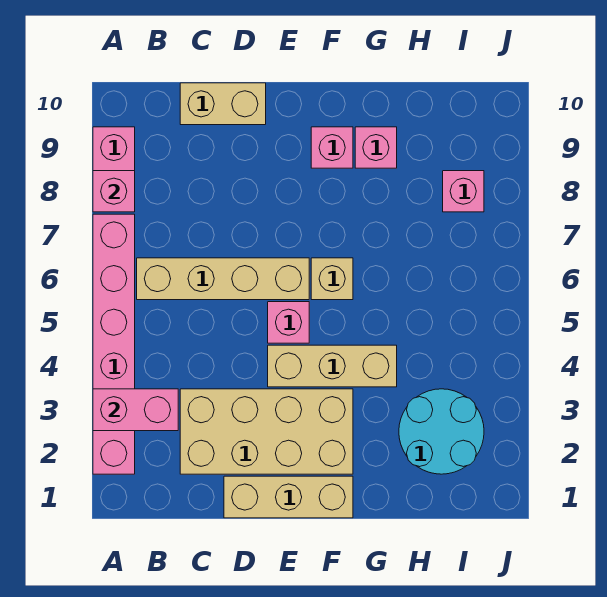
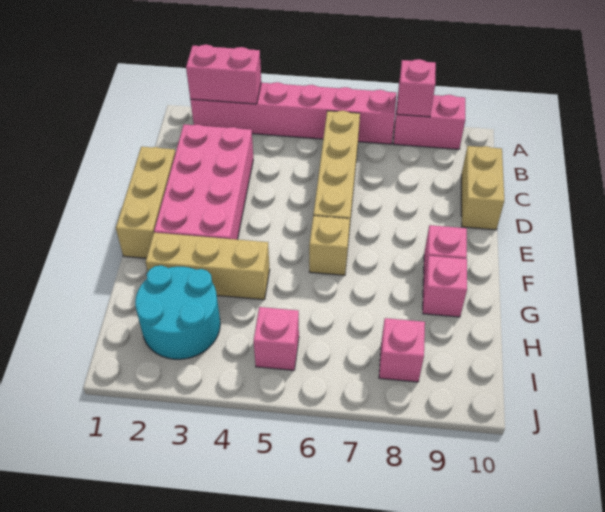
pink 1x2 brick [93,389,178,431] -> pink 1x2 brick turned to [186,45,261,104]
tan 2x4 brick [180,389,353,474] -> pink 2x4 brick [154,124,253,240]
tan 1x3 brick [268,345,397,387] -> tan 1x3 brick turned to [146,233,270,300]
pink 1x1 brick [268,302,309,343] -> pink 1x1 brick moved to [254,307,299,370]

